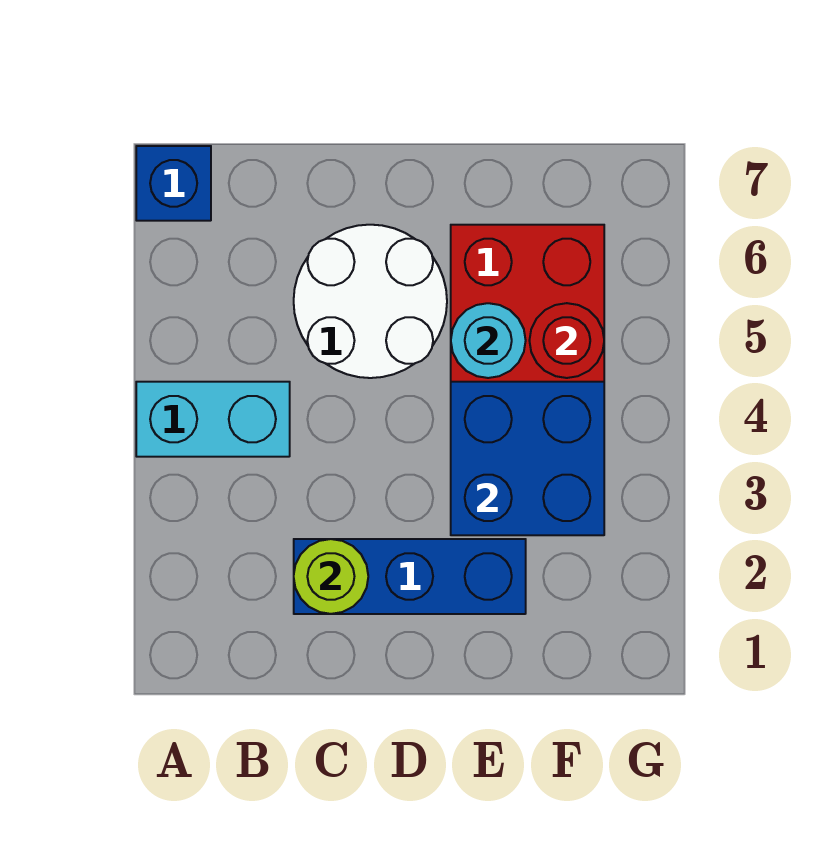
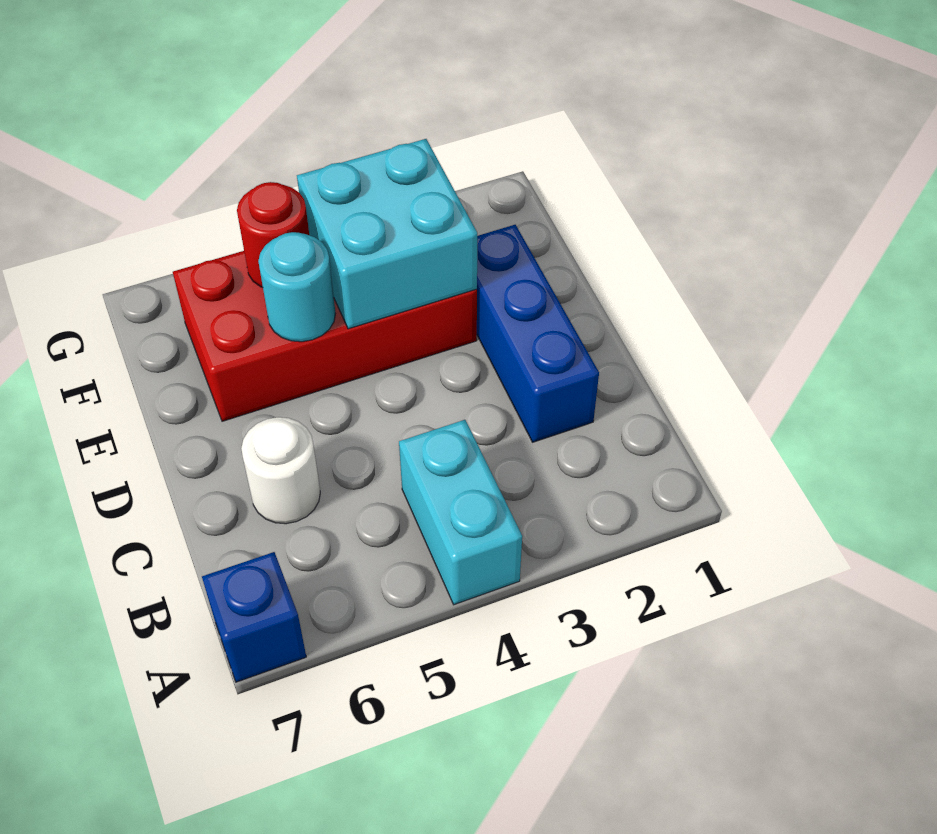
lime 1x1 round brick [294,539,368,614] -> none
white 2x2 round brick [294,225,447,378] -> white 1x1 round brick [241,417,320,524]
blue 2x2 brick [451,382,604,535] -> cyan 2x2 brick [297,139,477,329]

